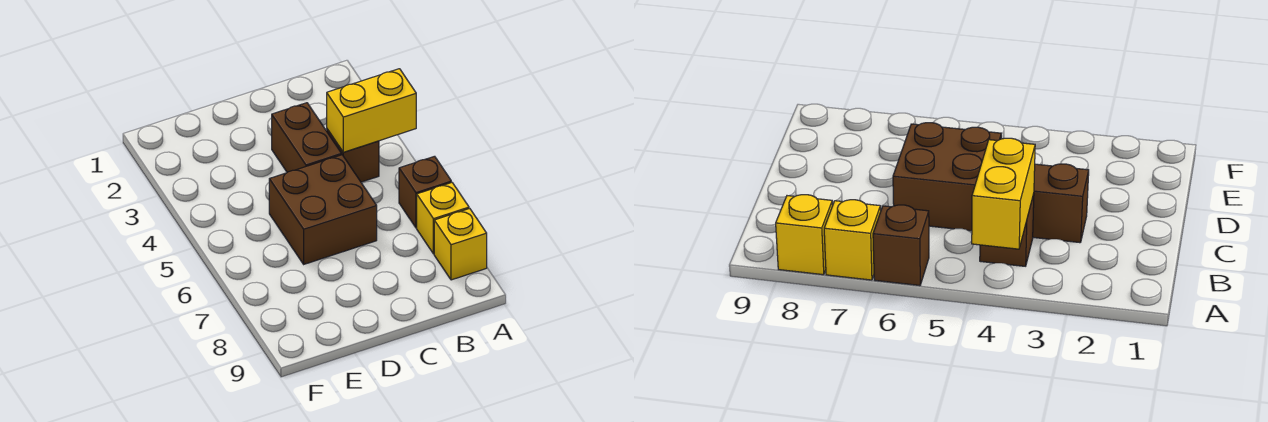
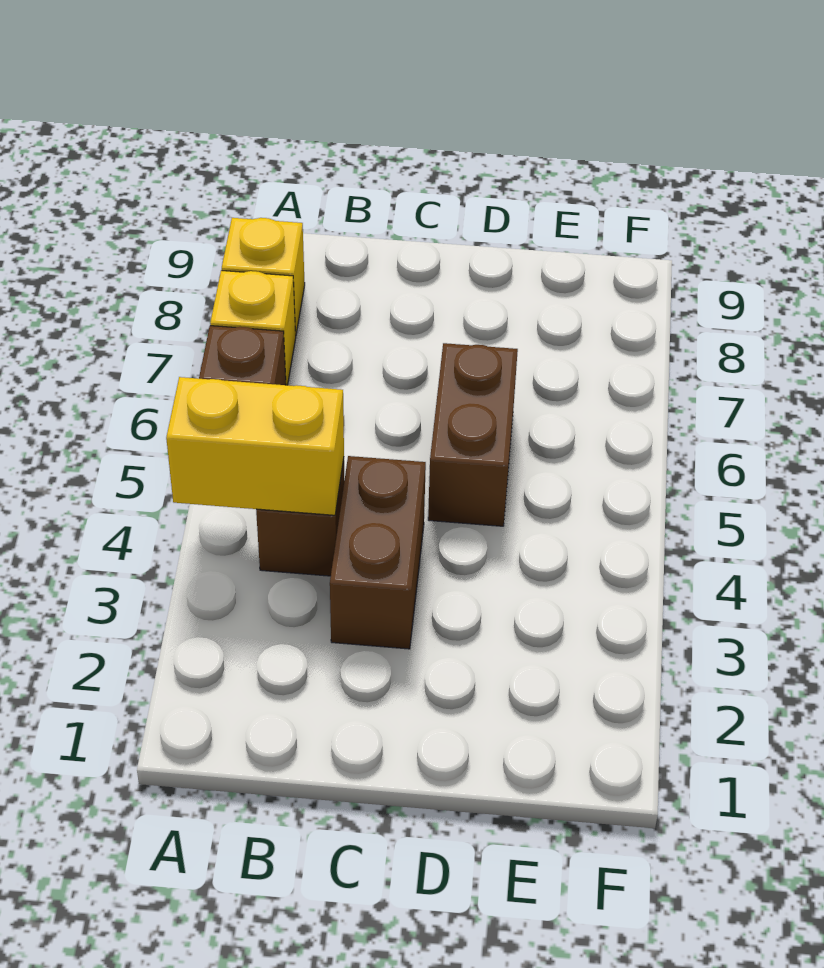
brown 2x2 brick [269,155,377,264] -> brown 1x2 brick [428,343,518,526]

